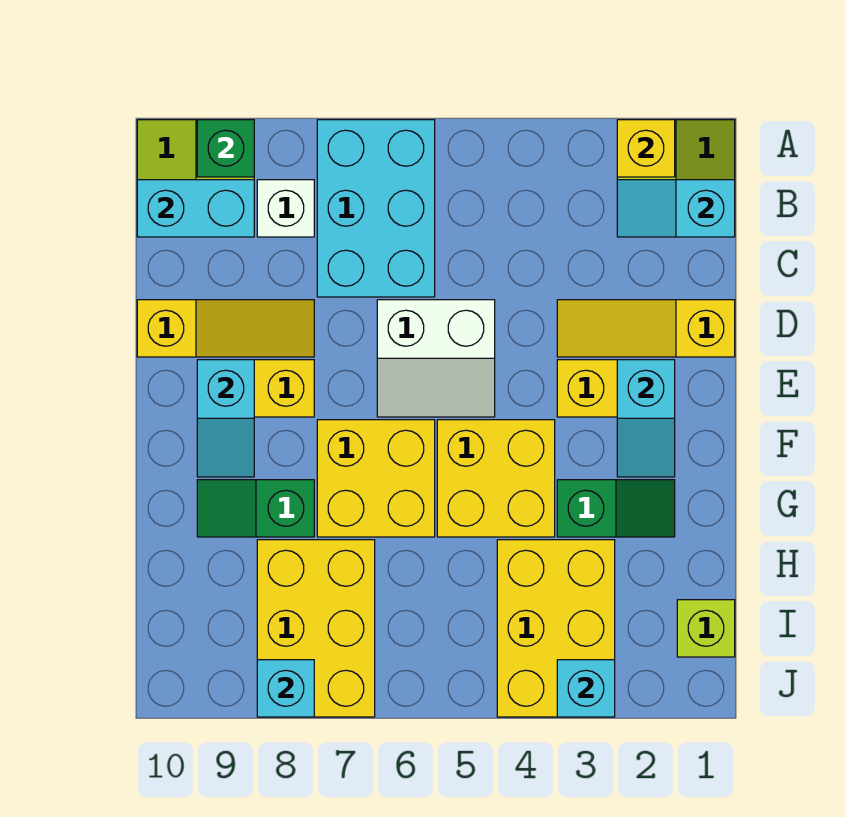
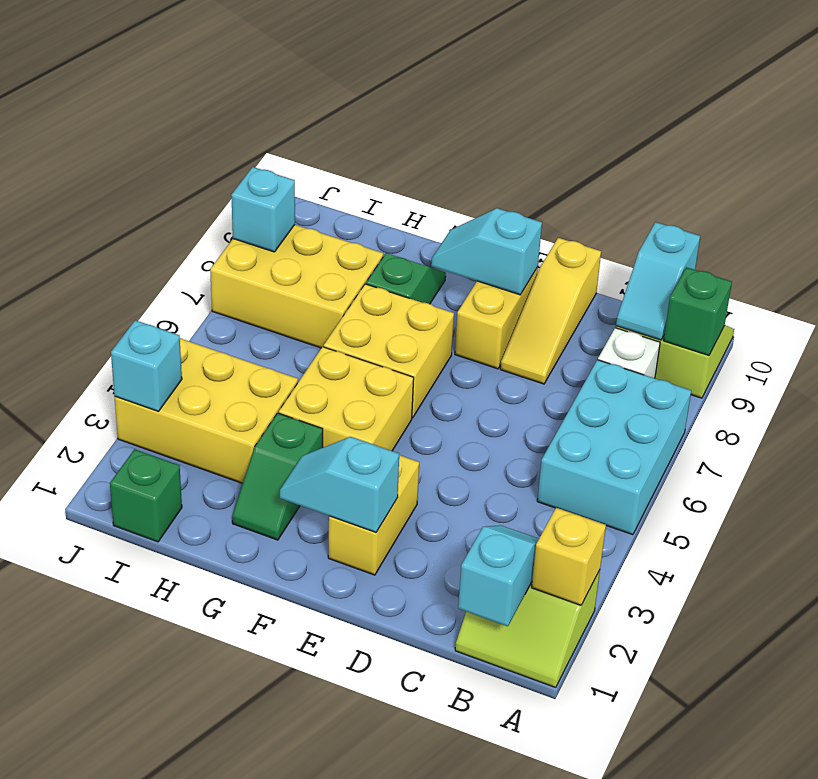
cyan 2x3 brick [317,120,435,297] -> cyan 2x3 brick turned to [537,360,691,535]
cyan 1x2 brick [137,180,254,237] -> cyan 1x2 slope [616,222,700,340]
yellow 1x3 slope [557,300,735,357] -> none
white 2x2 slope [377,300,495,417] -> none
lime 1x1 brick [677,600,735,657] -> green 1x1 brick [110,449,182,542]

